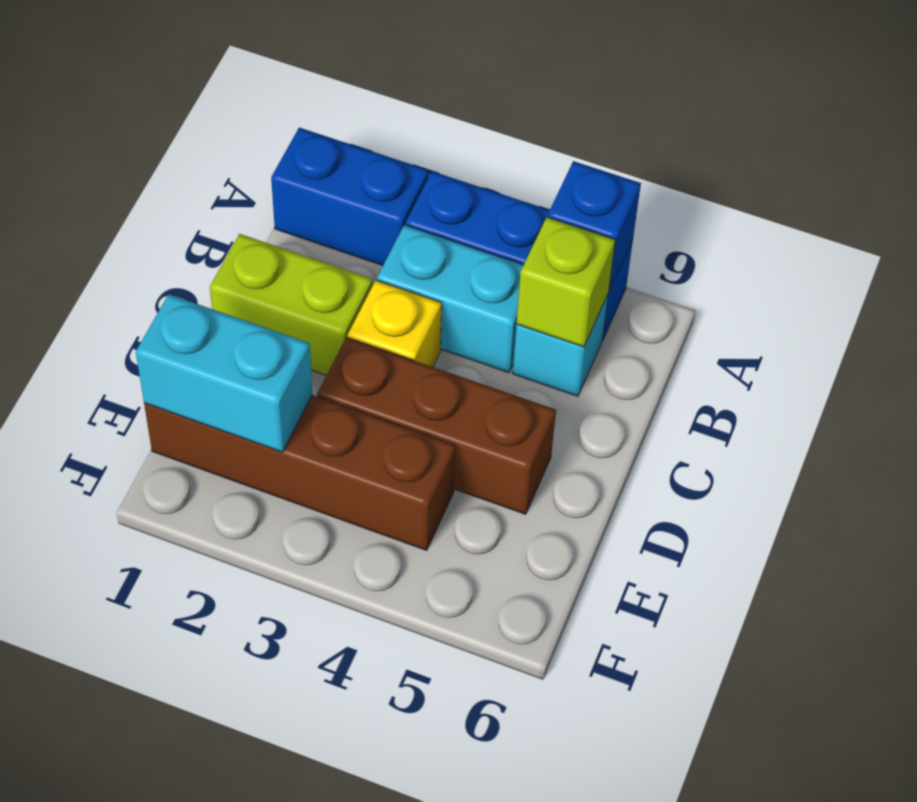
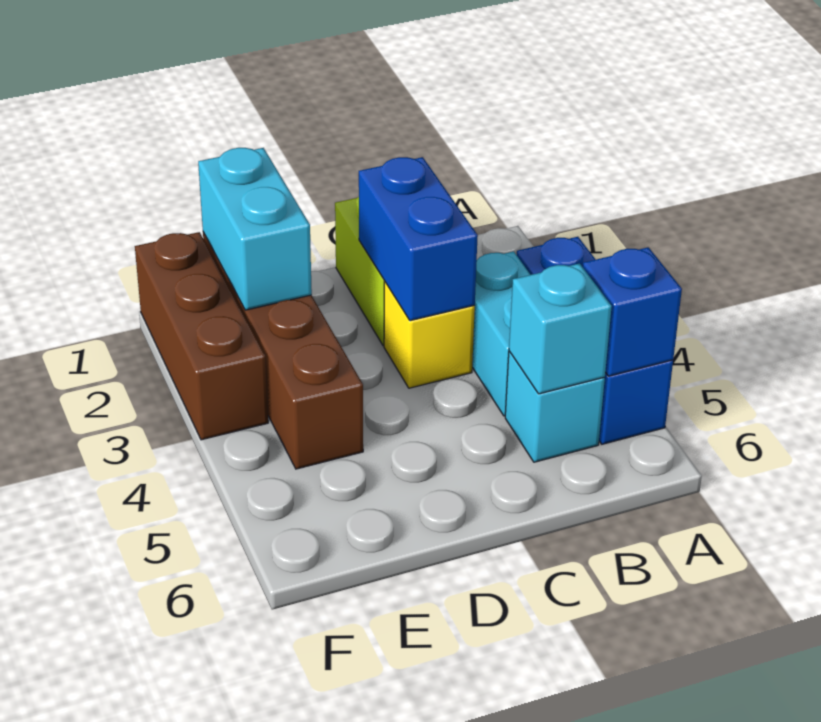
blue 1x2 brick [271,128,429,266] -> blue 1x2 brick moved to [359,157,478,321]
lime 1x1 brick [517,217,615,347] -> cyan 1x1 brick [509,264,612,394]
brown 1x3 brick [317,337,556,514] -> brown 1x3 brick moved to [135,232,268,440]

